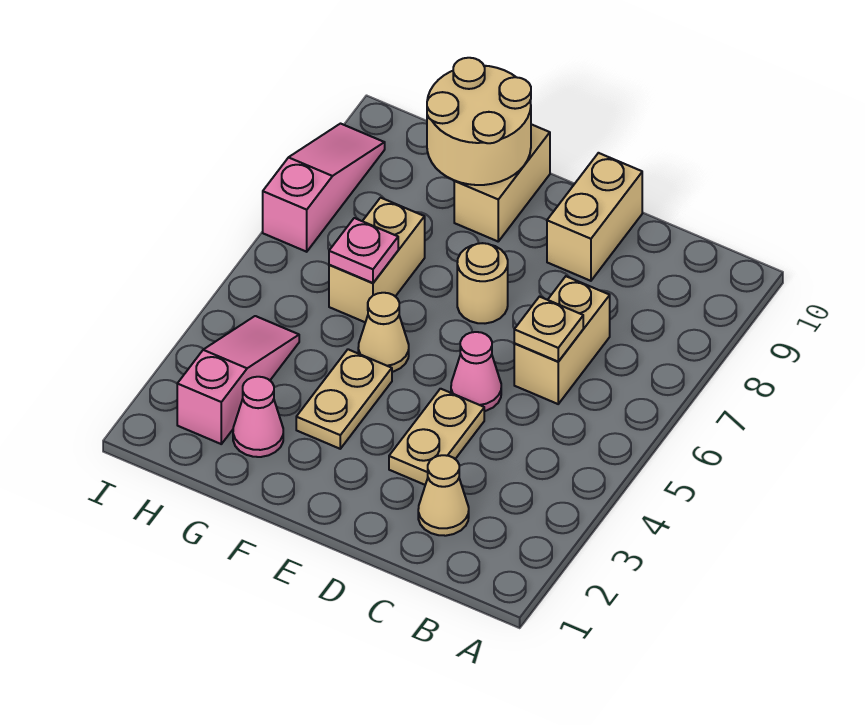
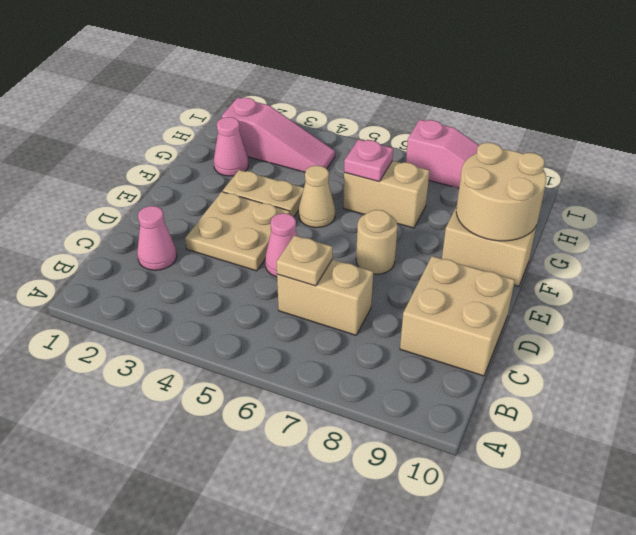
tan 1x1 cone [418,455,469,536] -> pink 1x1 cone [137,206,177,270]
tan 1x2 plate [389,389,484,485] -> tan 2x2 plate [185,192,290,271]
tan 1x2 brick [547,153,642,281] -> tan 2x2 brick [400,256,515,376]

